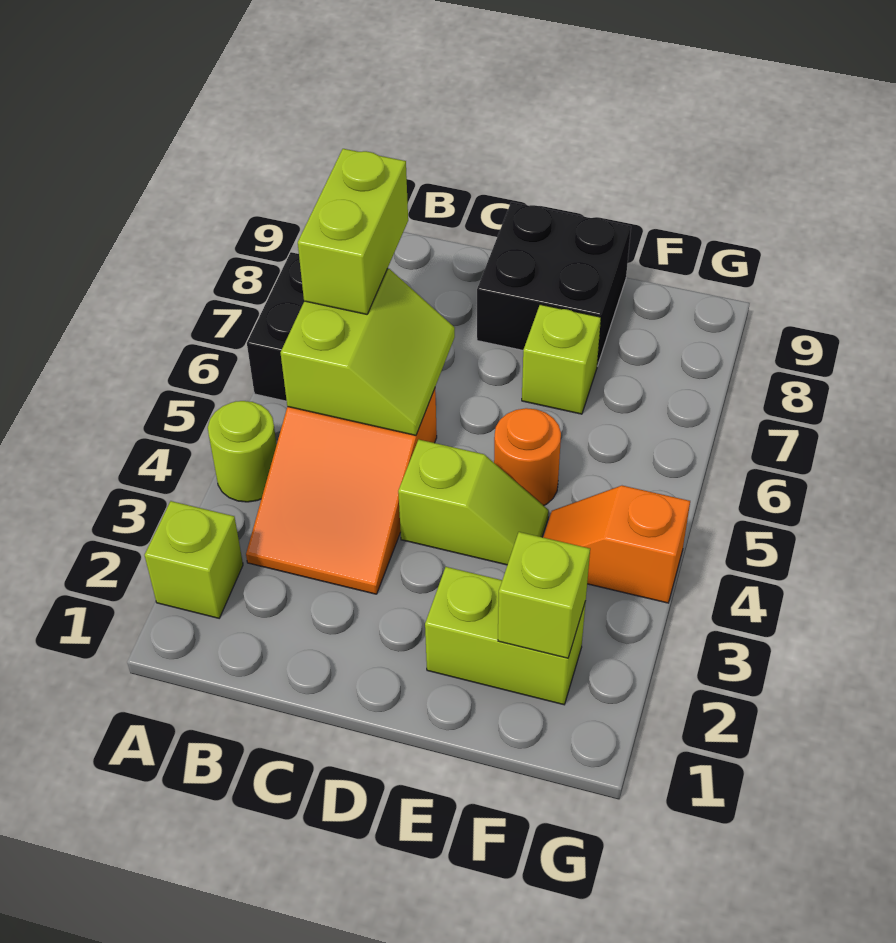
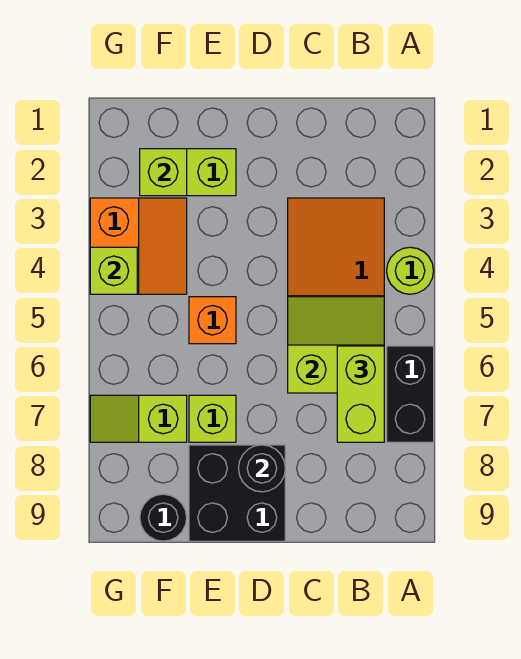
lime 1x1 brick [145,501,243,618] -> lime 1x1 brick moved to [90,247,137,294]
lime 2x2 slope [281,268,455,435] -> lime 2x2 slope turned to [288,297,384,393]
lime 1x2 slope [398,440,549,565] -> lime 1x2 slope moved to [90,395,187,442]
none -> black 1x1 round brick [238,445,285,492]
orange 1x1 round brick [494,408,561,506] -> orange 1x1 brick [189,297,236,344]
orange 1x2 slope [543,486,690,603] -> orange 2x2 slope [90,198,187,294]
none -> black 1x1 round brick [140,494,187,541]

